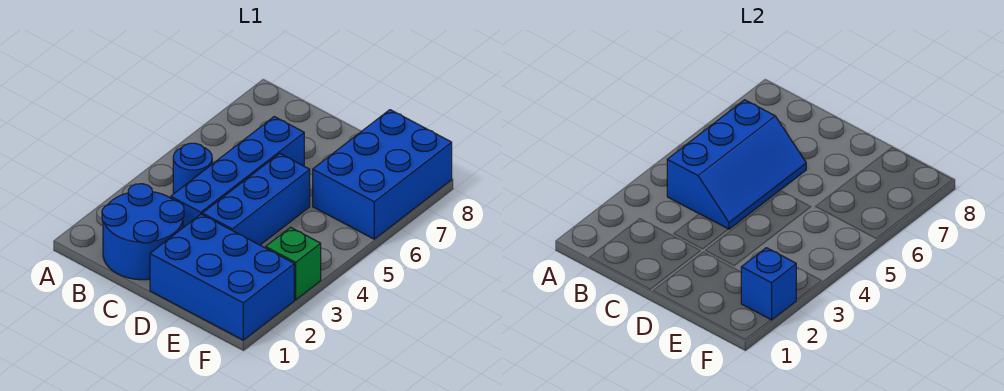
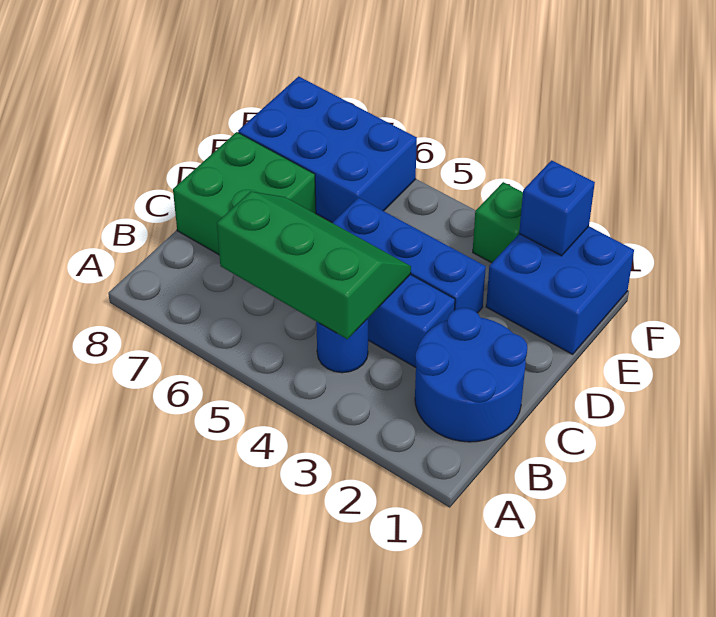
blue 2x3 slope [667,100,806,229] -> green 2x3 slope [217,191,411,339]
none -> green 2x2 brick [173,132,316,255]
blue 2x3 brick [150,214,294,340] -> blue 2x2 brick [486,226,634,354]

